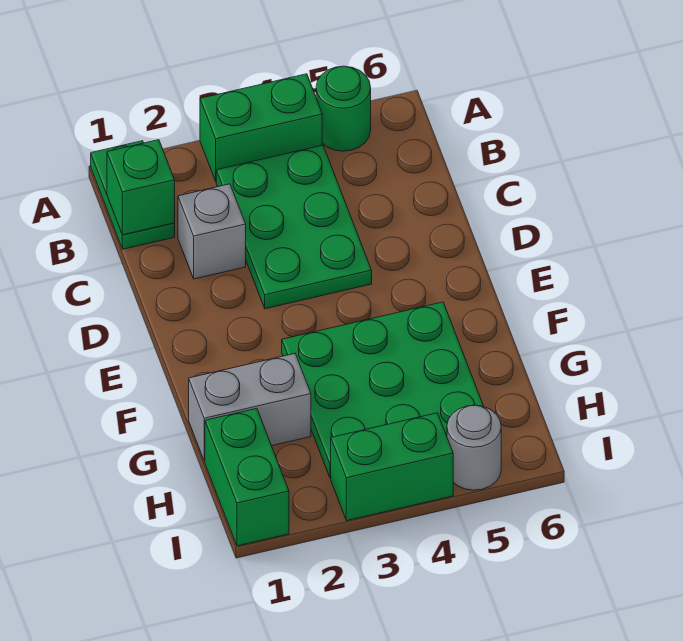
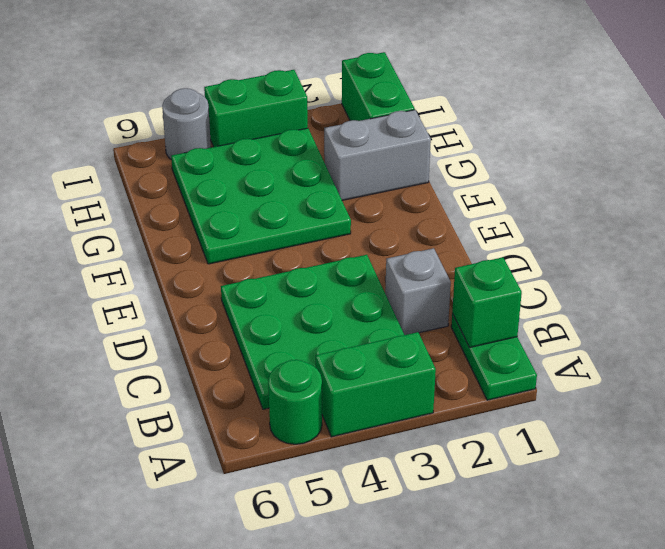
green 2x3 plate [216,145,372,309] -> green 3x3 plate [221,255,404,409]

